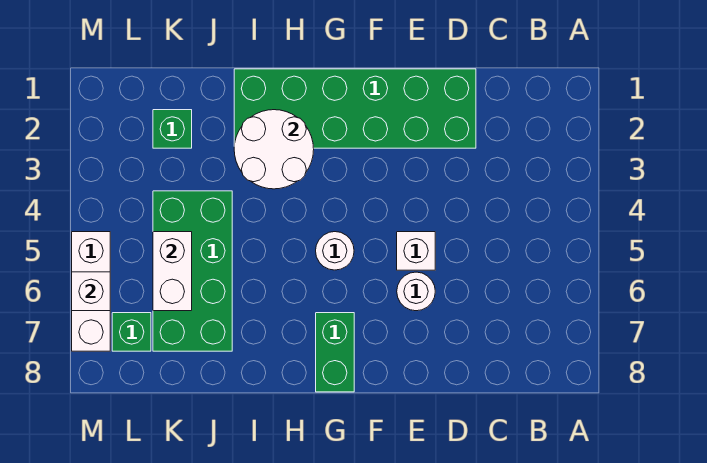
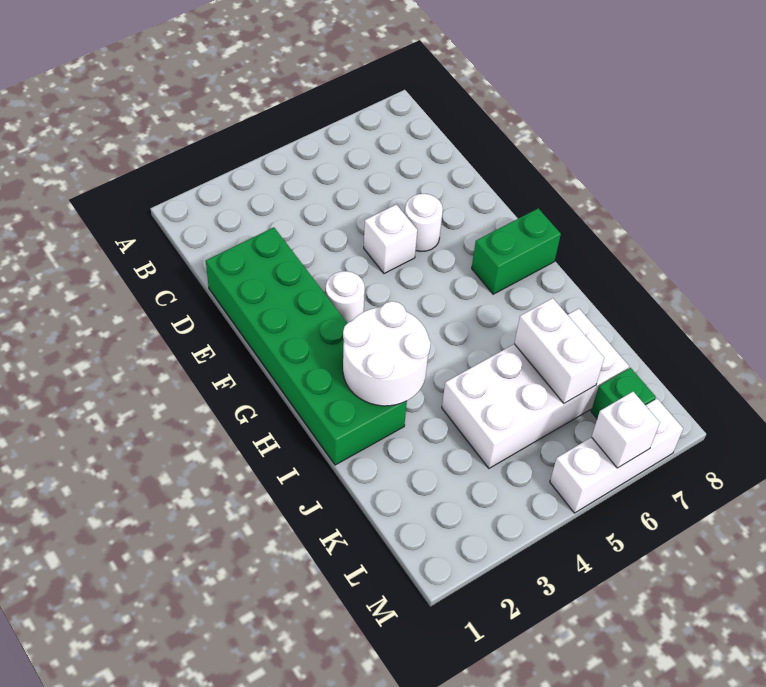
white 1x1 round brick [316,232,354,270] -> white 1x1 round brick moved to [326,271,365,323]
green 2x4 brick [153,191,232,351] -> white 2x4 brick [442,309,629,468]
green 1x1 brick [153,110,192,148] -> none
white 1x2 brick [153,232,192,311] -> white 1x2 brick turned to [514,298,604,403]

